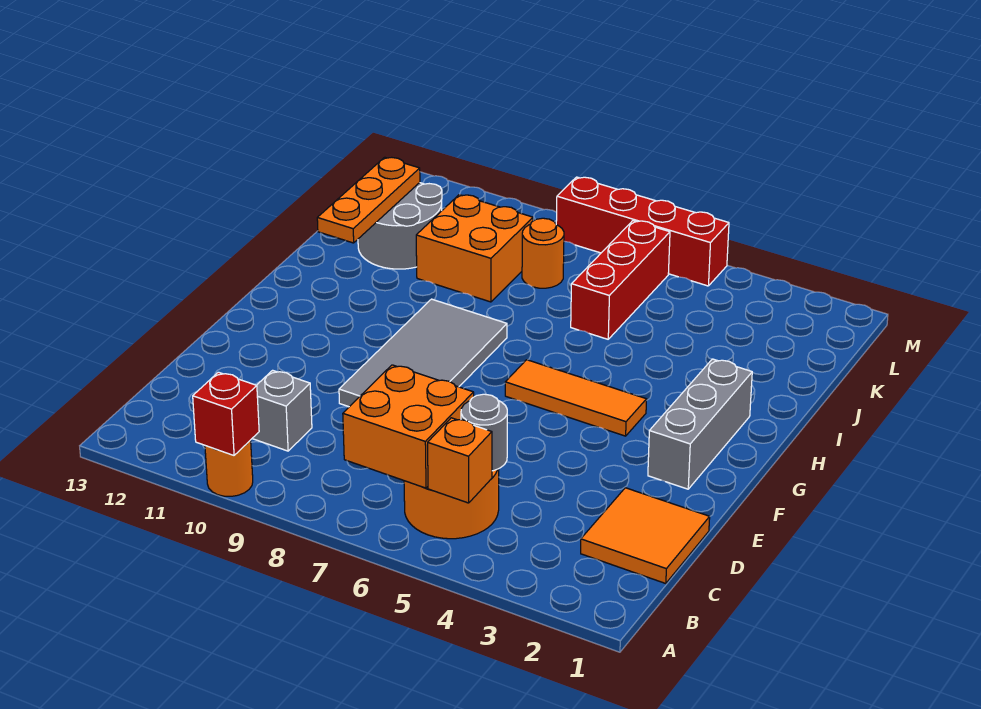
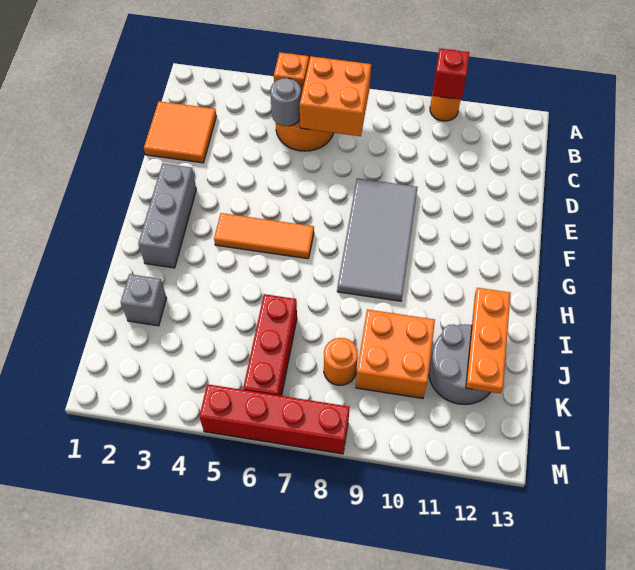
grey 1x1 brick [252,370,312,451] -> grey 1x1 brick moved to [121,274,166,326]

